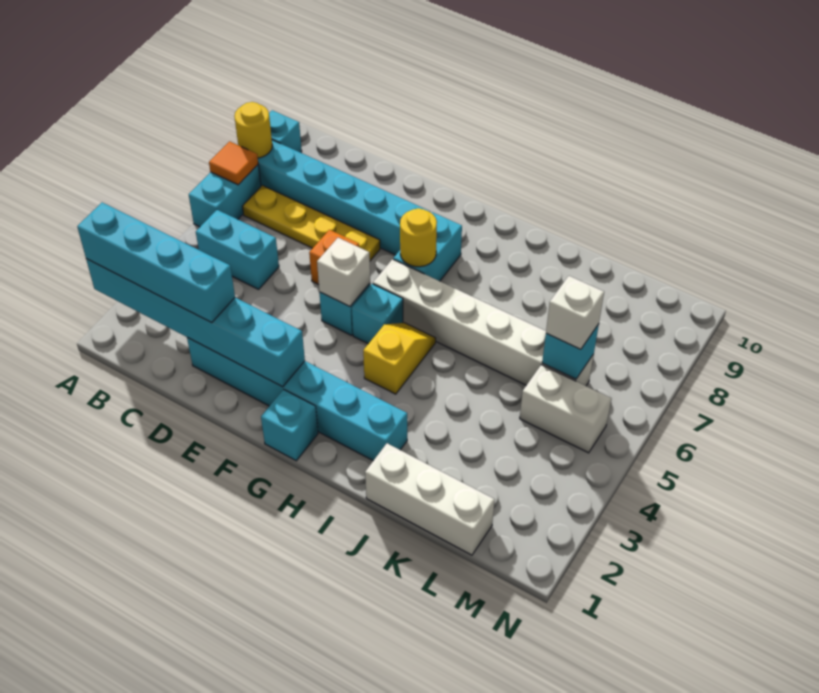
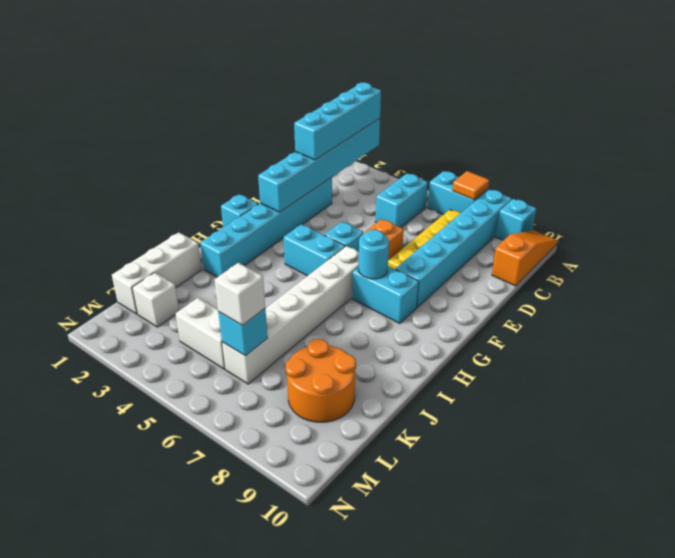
yellow 1x1 round brick [234,102,272,158] -> none
none -> orange 1x3 slope [492,230,557,286]
white 1x1 brick [317,238,370,306] -> white 1x1 brick moved to [132,273,179,327]
cyan 1x1 brick [352,284,403,344] -> cyan 1x2 brick [283,224,345,276]
yellow 1x1 round brick [400,208,437,267] -> cyan 1x1 round brick [358,230,389,279]
yellow 1x2 slope [363,323,436,394] -> none
none -> orange 2x2 round brick [285,339,356,422]
white 1x2 brick [520,365,612,453] -> white 1x2 brick turned to [175,298,225,369]

